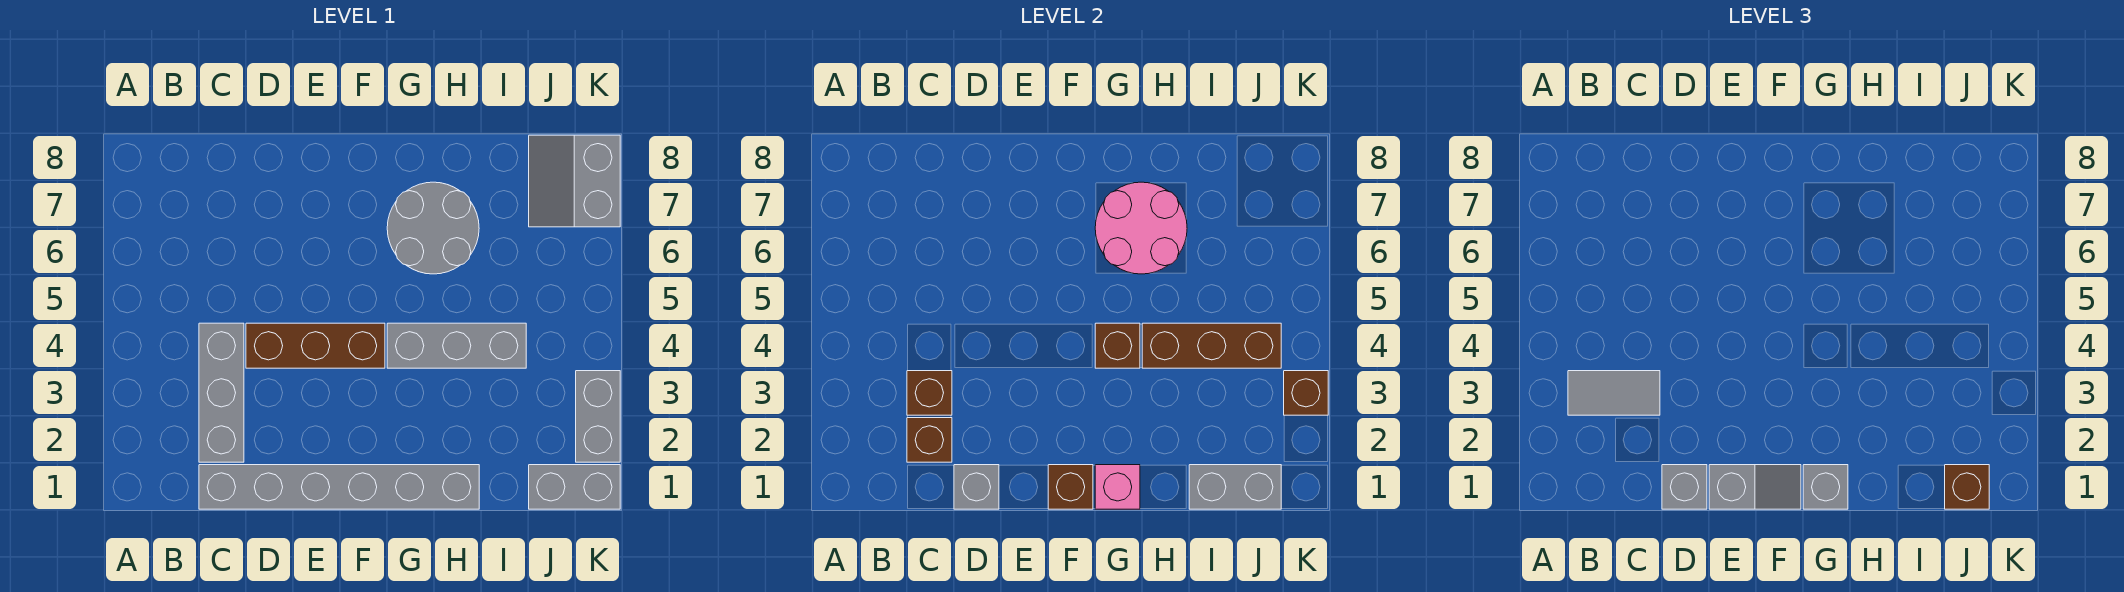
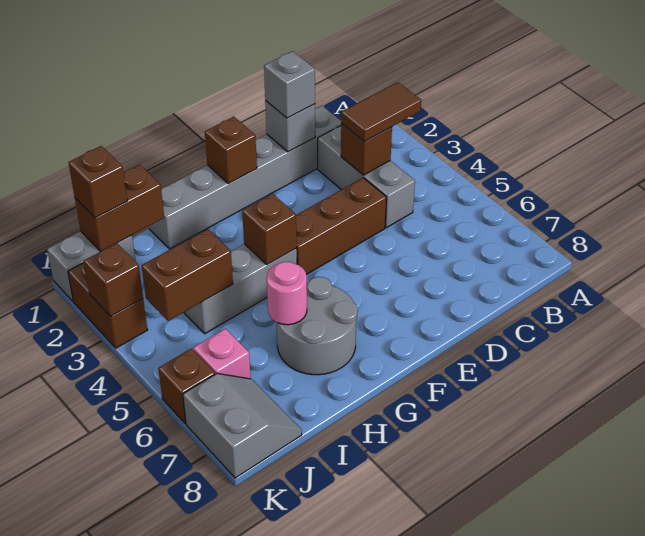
grey 1x2 tile [1568,371,1660,415] -> brown 1x2 tile [341,82,421,142]
brown 1x1 brick [907,418,952,462] -> brown 1x1 brick moved to [158,349,215,424]
grey 1x2 slope [1709,465,1801,509] -> none
pink 1x1 brick [1095,465,1140,509] -> pink 1x1 brick moved to [193,329,251,379]
grey 1x1 brick [1803,465,1848,509] -> none
pink 2x2 round brick [1095,182,1187,274] -> pink 1x1 round brick [267,262,307,325]
brown 1x3 brick [1142,323,1281,368] -> brown 1x2 brick [142,229,233,321]
grey 1x2 brick [1189,465,1281,509] -> brown 1x2 brick [75,165,164,252]
grey 1x2 brick [576,371,620,462] -> brown 1x2 brick [68,263,147,348]

